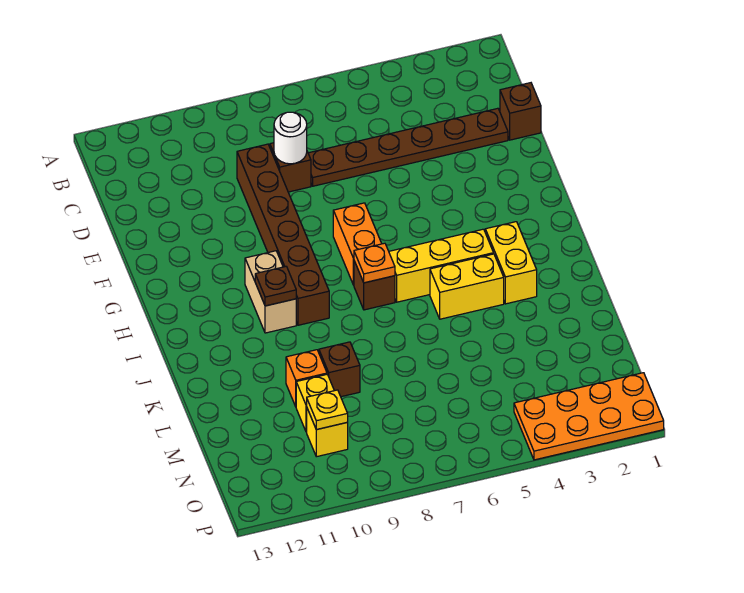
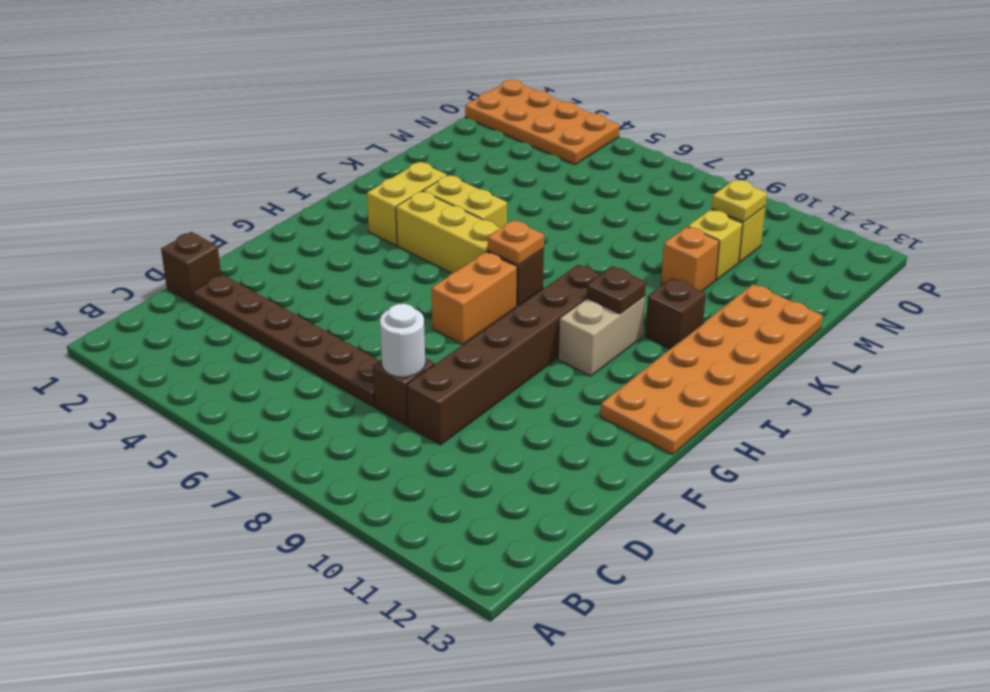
none -> orange 2x6 plate [601,284,823,454]
brown 1x1 brick [319,342,360,397] -> brown 1x1 brick moved to [645,278,706,349]

